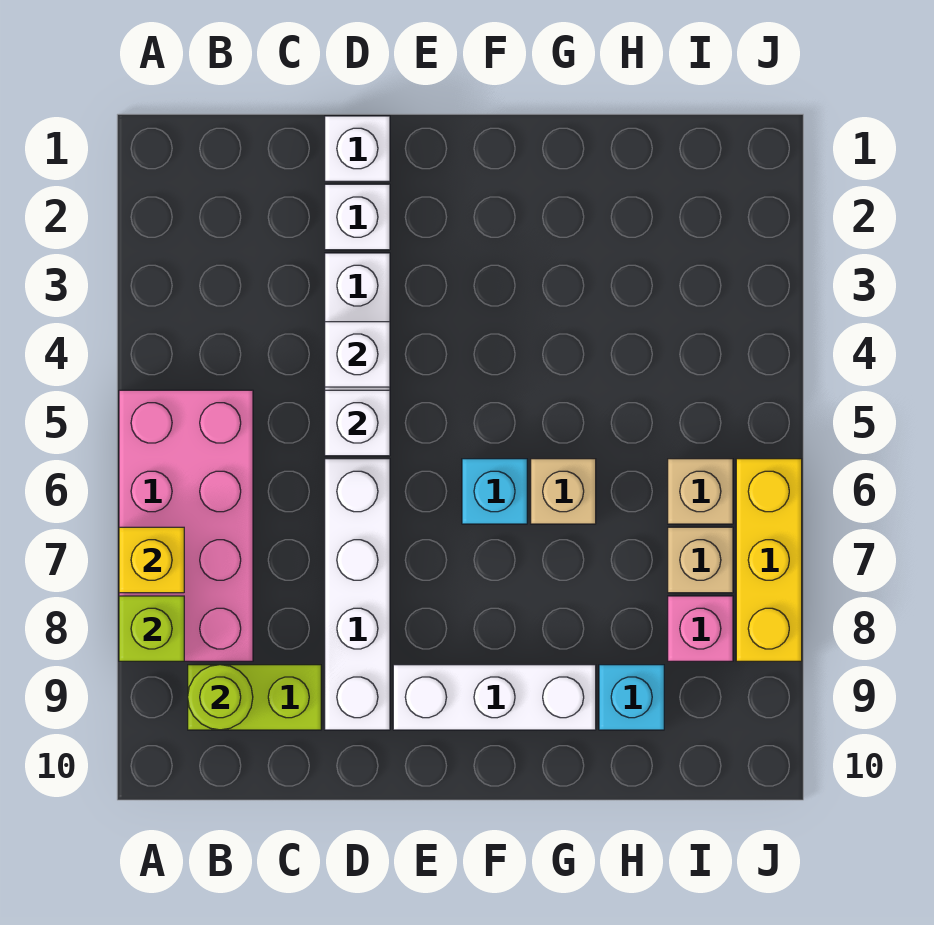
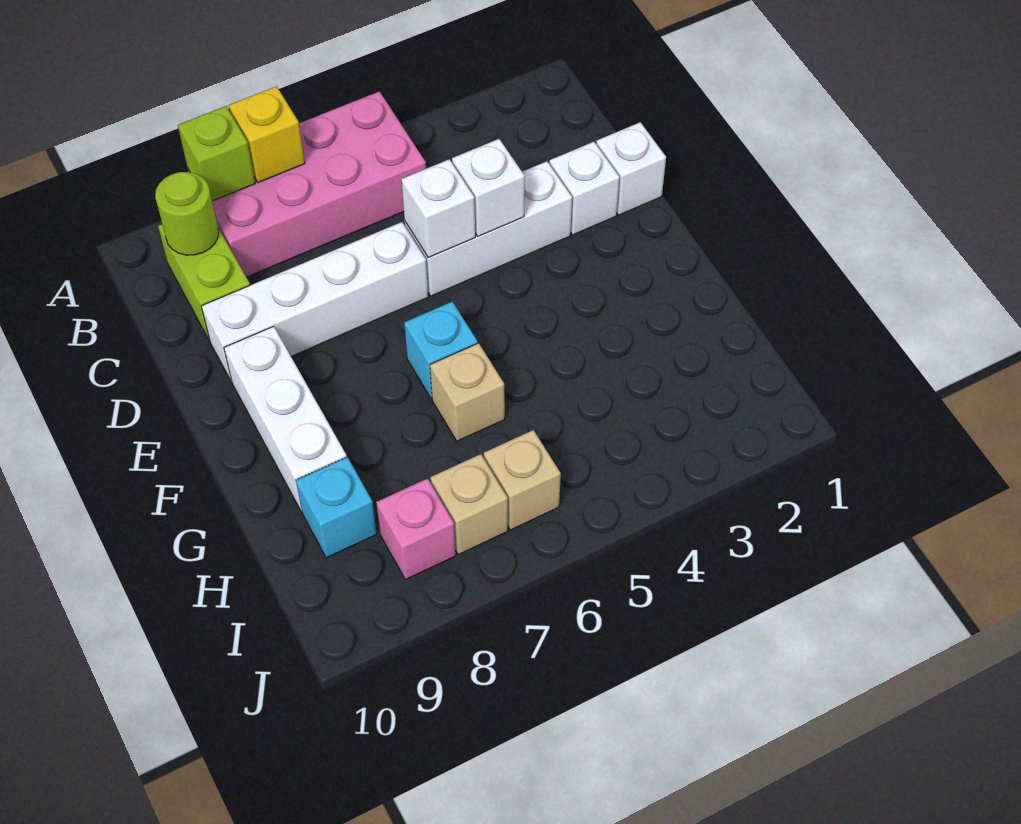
yellow 1x3 brick [736,459,802,661] -> none

